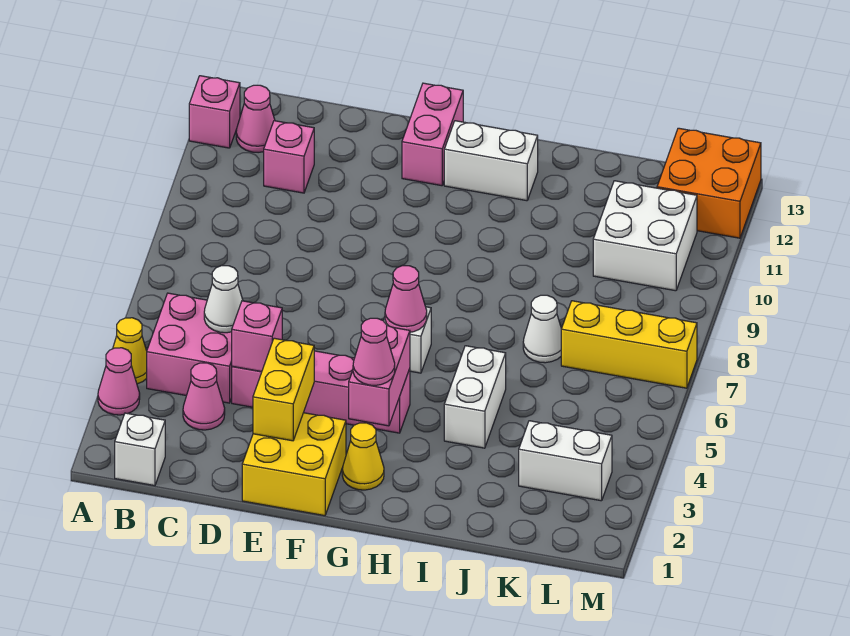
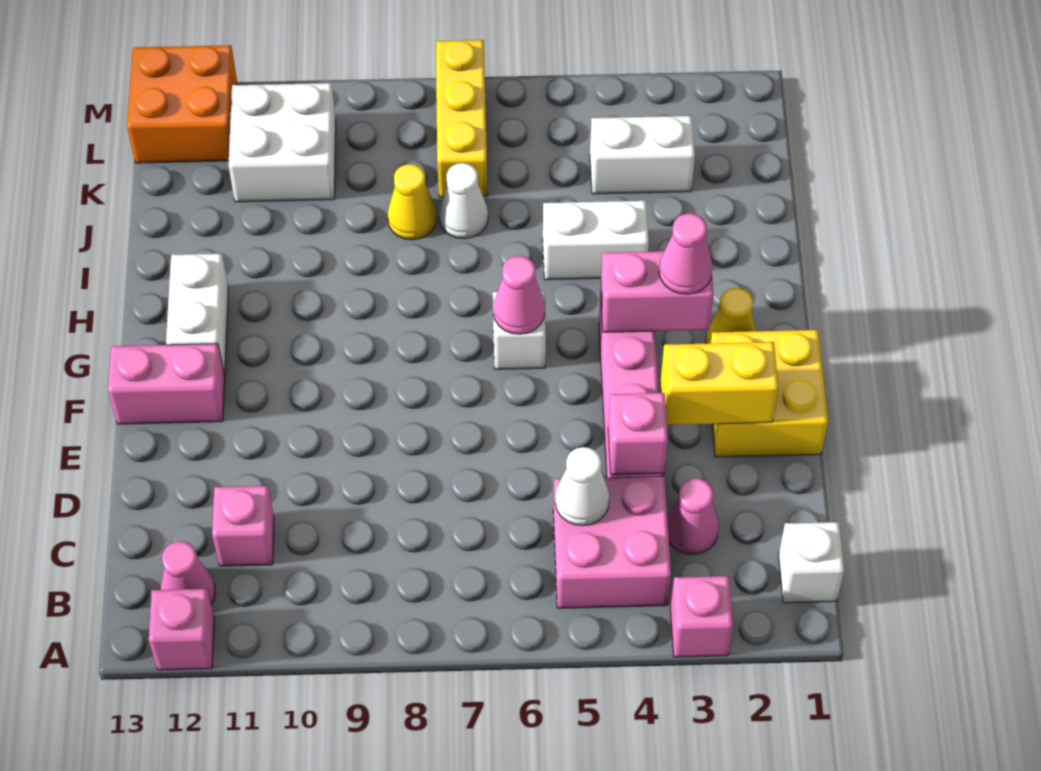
pink 1x1 cone [98,348,140,415] -> pink 1x1 brick [670,576,733,657]
yellow 1x1 cone [113,318,147,384] -> yellow 1x1 cone moved to [388,164,437,240]
white 1x2 brick [519,421,612,501] -> white 1x2 brick turned to [590,116,695,194]

